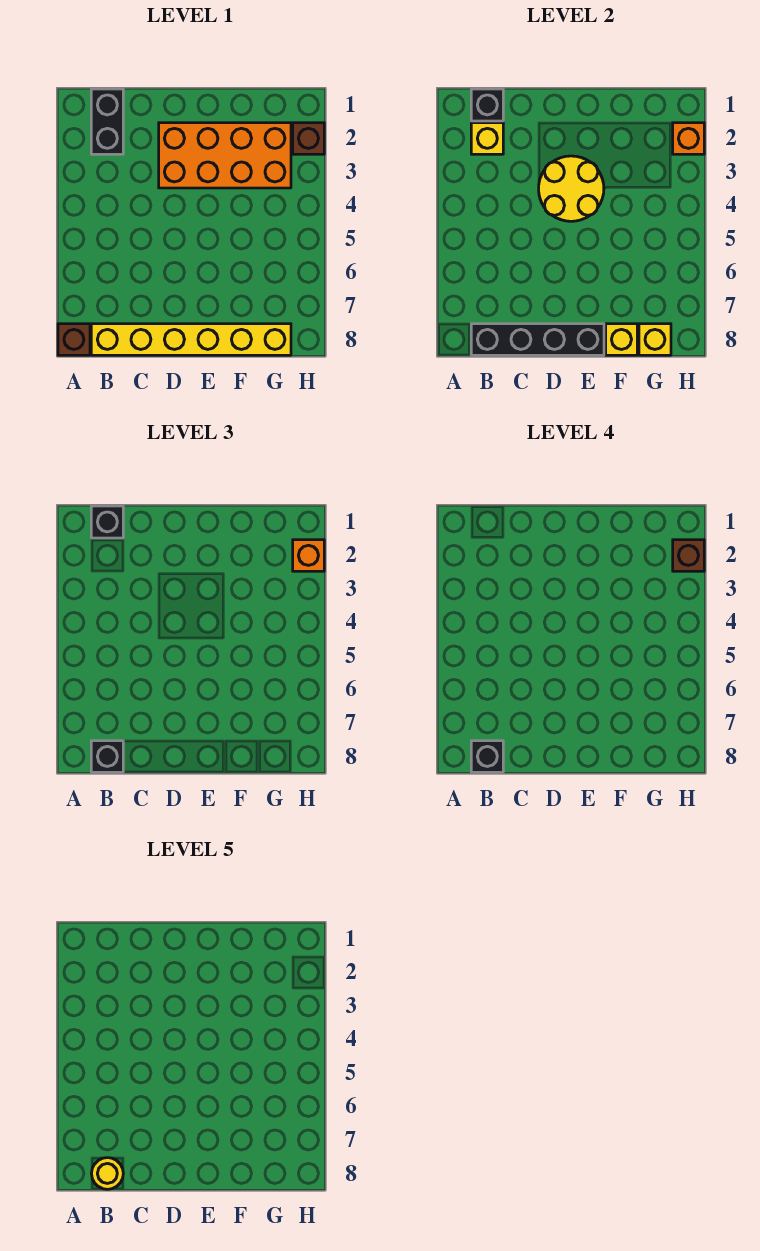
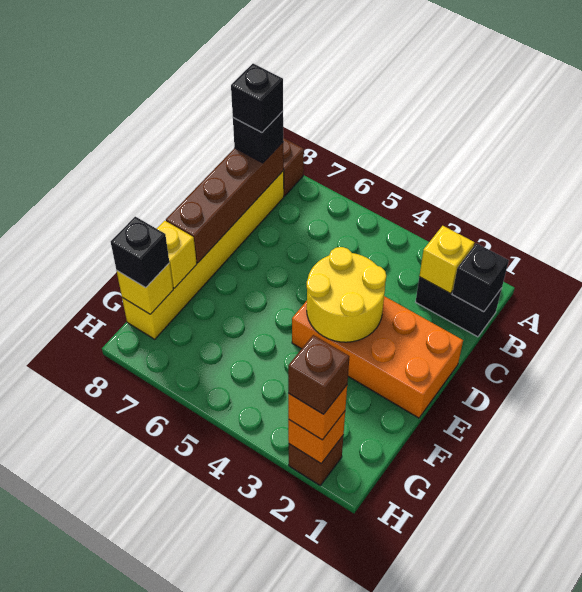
black 1x1 brick [91,506,123,538] -> black 1x1 brick moved to [111,217,169,288]
black 1x4 brick [471,324,604,355] -> brown 1x4 brick [166,142,284,263]
yellow 1x1 round brick [92,1158,123,1189] -> none
orange 2x4 brick [159,123,291,188] -> orange 2x4 brick turned to [292,296,463,418]

